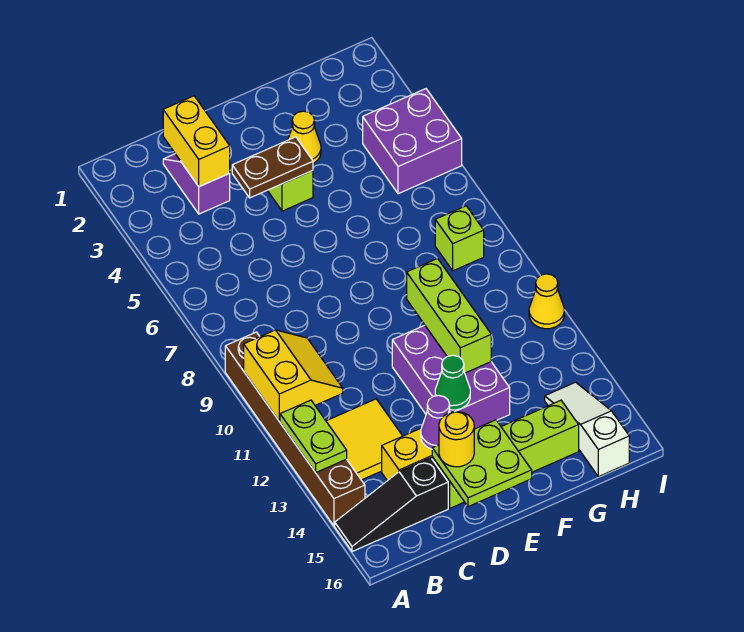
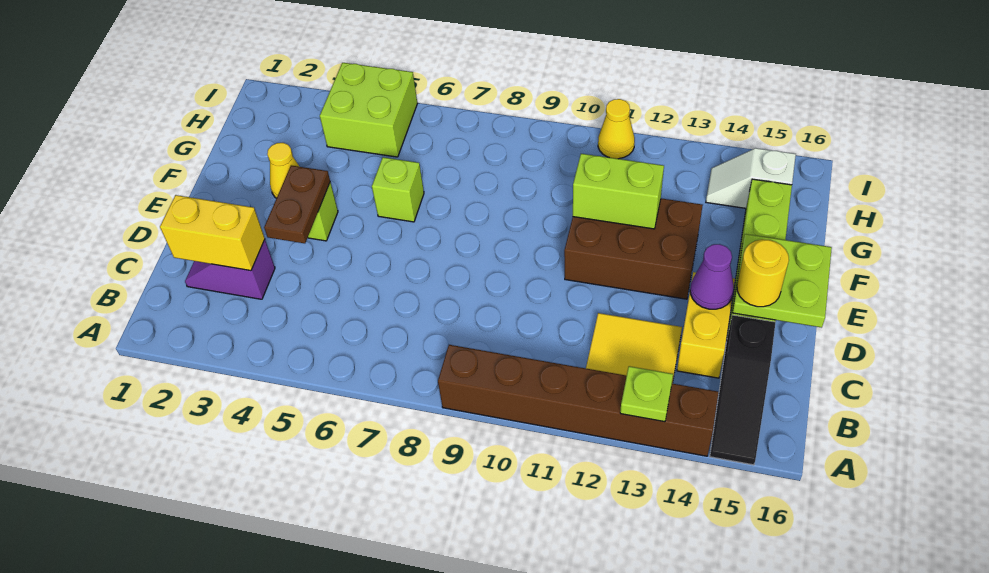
yellow 2x2 slope [244,330,343,421] -> none
lime 1x2 plate [280,400,347,472] -> lime 1x1 plate [620,366,673,422]
purple 2x3 brick [392,325,510,429] -> brown 2x3 brick [564,198,703,299]
green 1x1 cone [435,355,470,410] -> none
lime 1x3 brick [407,259,491,373] -> lime 1x2 brick [573,154,664,229]
purple 2x2 brick [363,89,462,194] -> lime 2x2 brick [320,63,417,157]
lime 1x1 brick [435,206,484,271] -> lime 1x1 brick moved to [372,157,424,222]
white 1x3 slope [545,382,629,477] -> white 1x2 slope [706,148,796,208]

